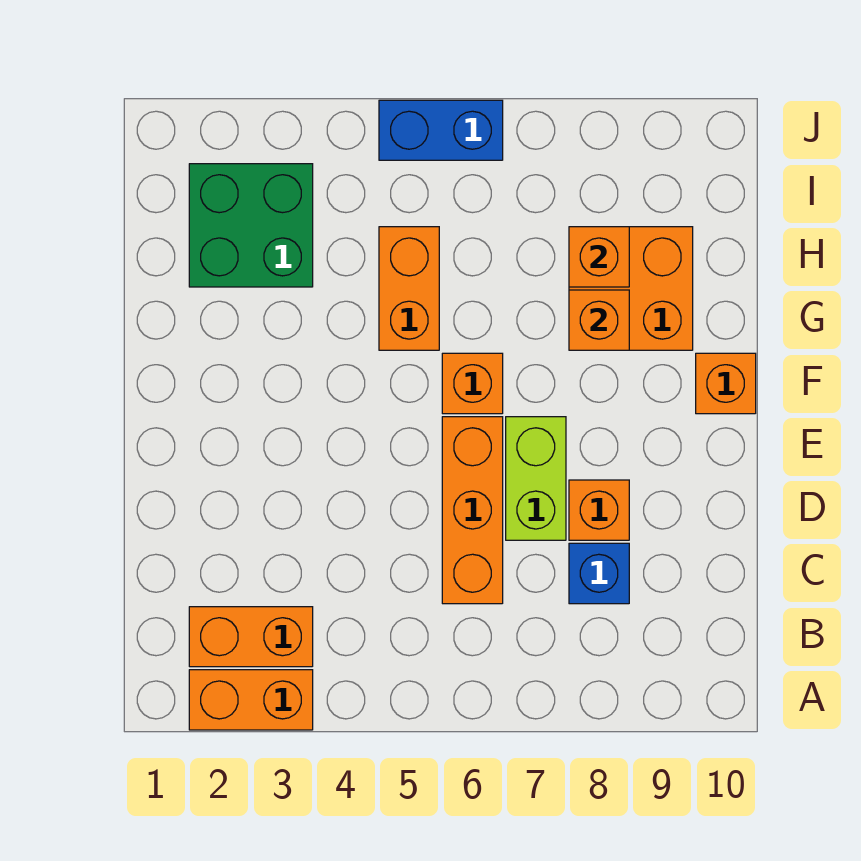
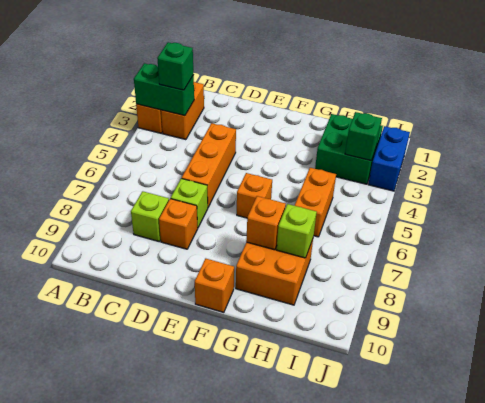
none -> green 1x2 brick [134,63,194,116]
none -> green 1x1 brick [157,42,194,90]
orange 1x3 brick [442,417,503,604] -> orange 1x3 brick turned to [182,123,236,207]
blue 1x1 brick [569,543,629,604] -> lime 1x1 brick [131,191,169,242]
lime 1x2 brick [506,417,566,540] -> lime 1x1 brick [171,178,208,228]
orange 1x2 brick [379,227,439,350] -> orange 1x2 brick turned to [295,168,336,237]
orange 1x1 brick [569,227,629,287] -> lime 1x1 brick [277,204,317,258]
none -> green 1x1 brick [345,112,382,161]
blue 1x2 brick [379,100,503,160] -> blue 1x2 brick moved to [368,126,410,191]

